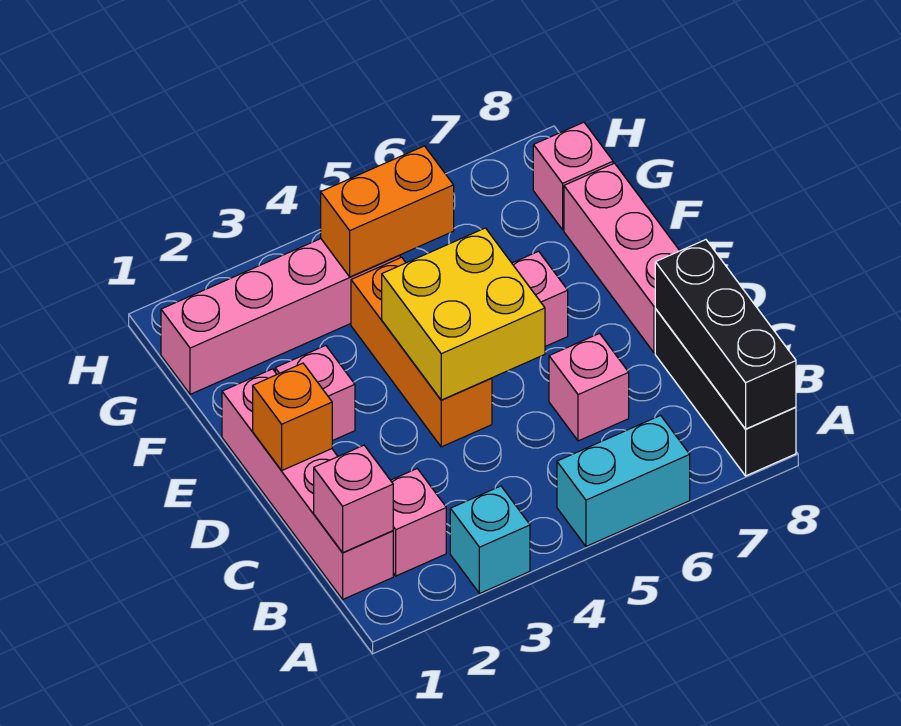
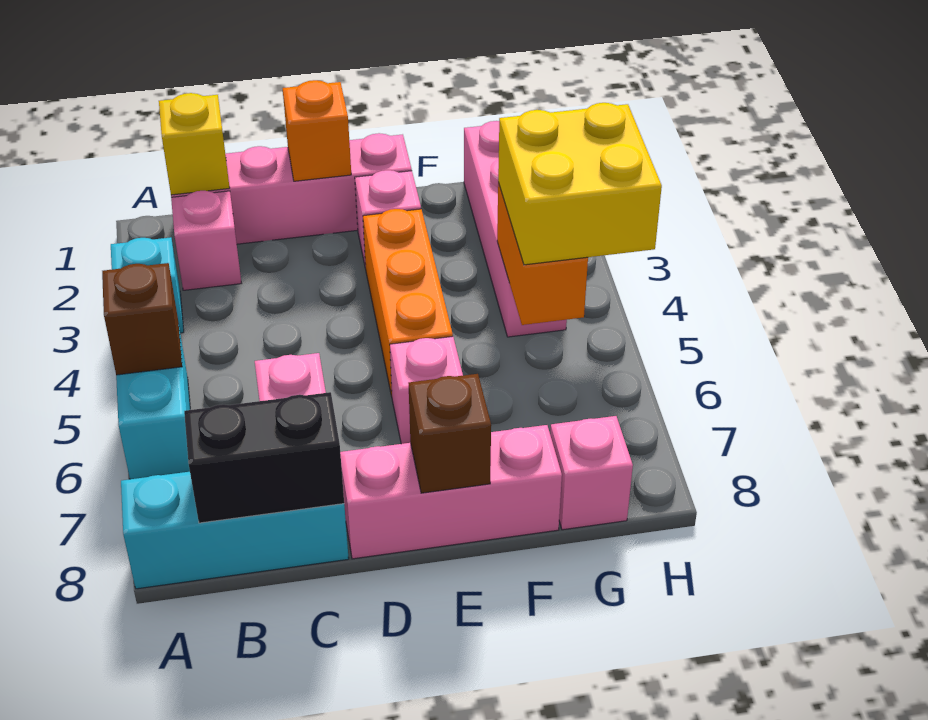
none -> brown 1x1 brick [102,263,182,375]
black 1x3 brick [655,309,796,476] -> cyan 1x3 brick [121,472,349,589]
black 1x3 brick [655,240,796,429] -> black 1x2 brick [184,392,344,523]
pink 1x1 brick [314,445,393,553] -> yellow 1x1 brick [159,93,230,195]
orange 1x3 brick [351,257,492,447] -> orange 1x3 brick turned to [363,209,453,396]
yellow 2x2 brick [382,228,545,400] -> yellow 2x2 brick moved to [498,103,662,265]
none -> brown 1x1 brick [409,374,491,493]

